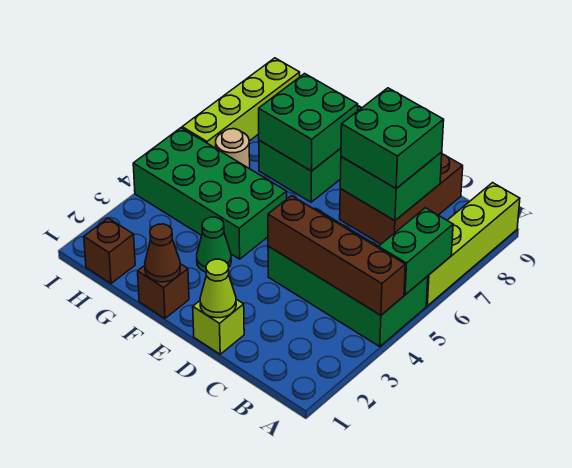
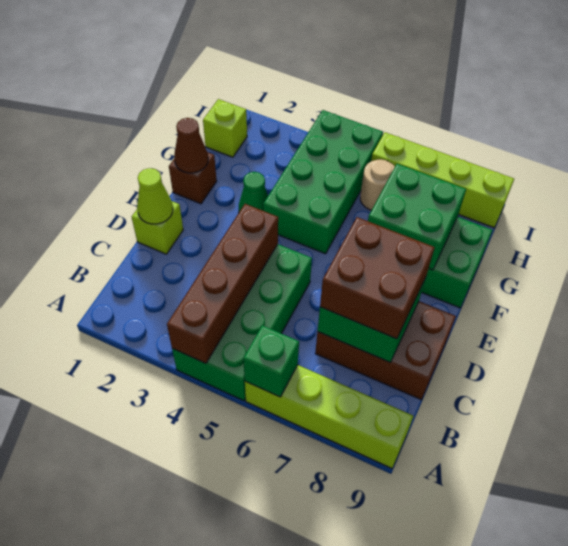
green 1x2 brick [379,208,453,295] -> green 1x1 brick [243,325,299,397]
green 2x2 brick [341,88,444,188] -> brown 2x2 brick [320,217,435,339]
brown 1x1 brick [84,218,135,284] -> lime 1x1 brick [203,99,247,157]

